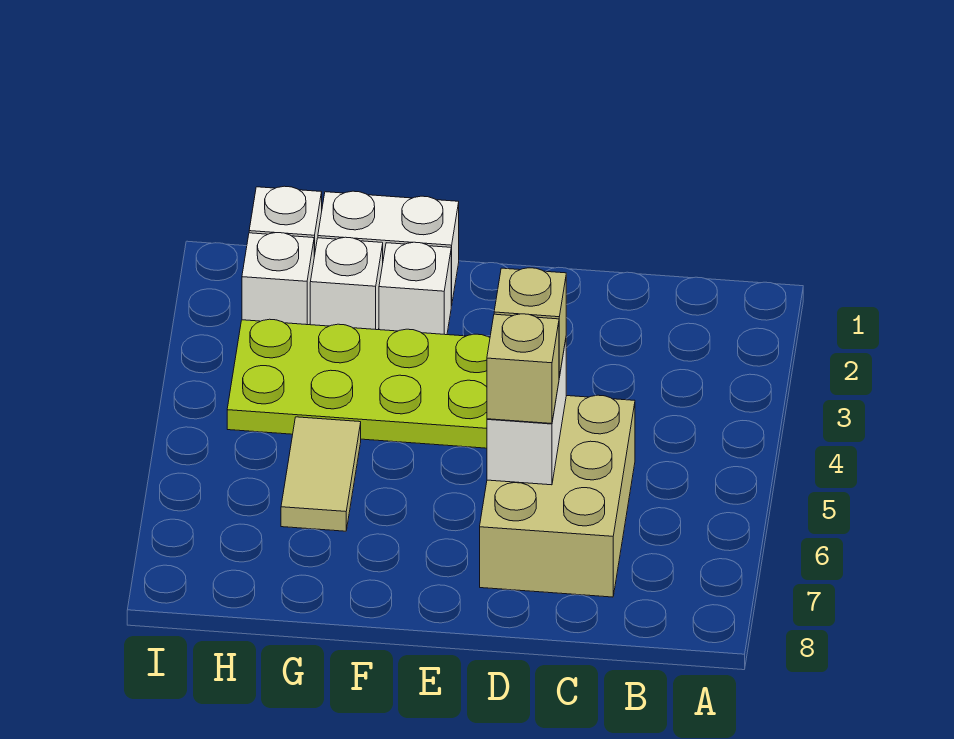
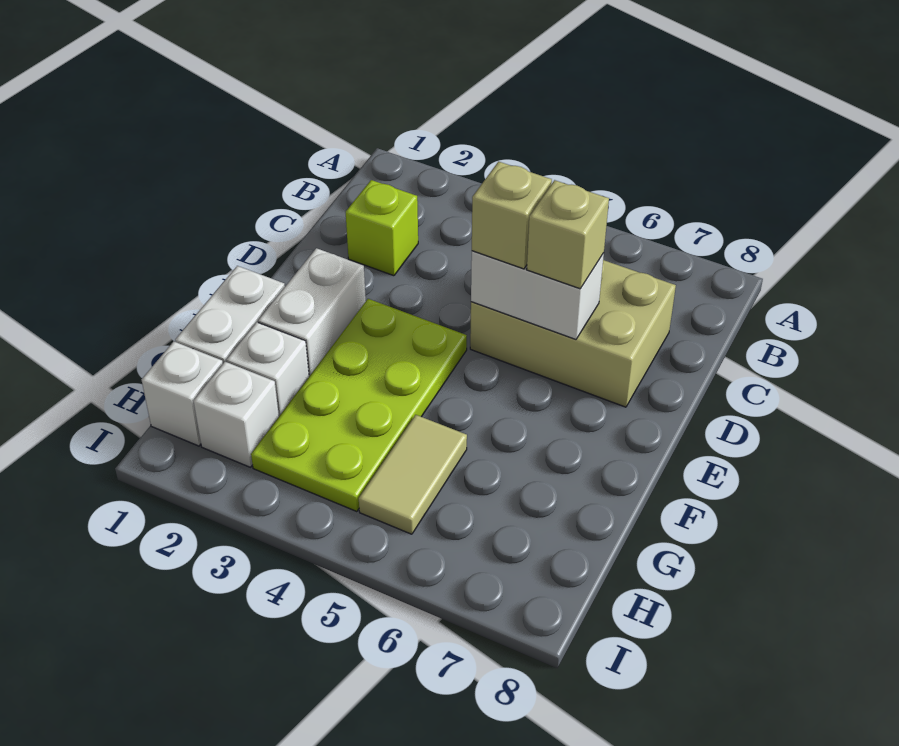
none -> lime 1x1 brick [346,180,418,276]
white 1x1 brick [379,242,451,335] -> white 1x2 brick [258,248,366,376]
tan 1x2 tile [281,417,361,531] -> tan 1x2 tile turned to [359,415,467,534]

